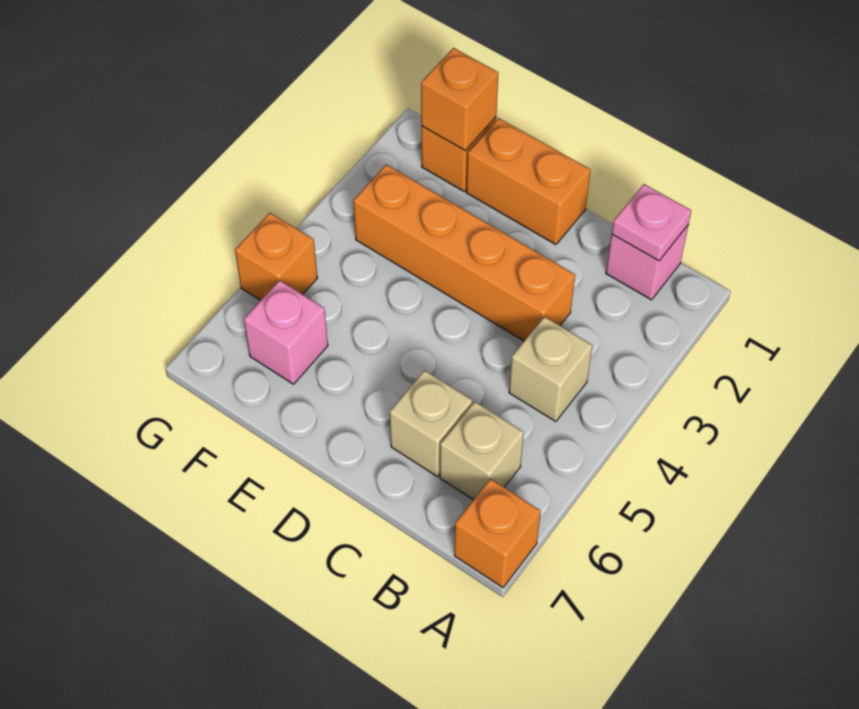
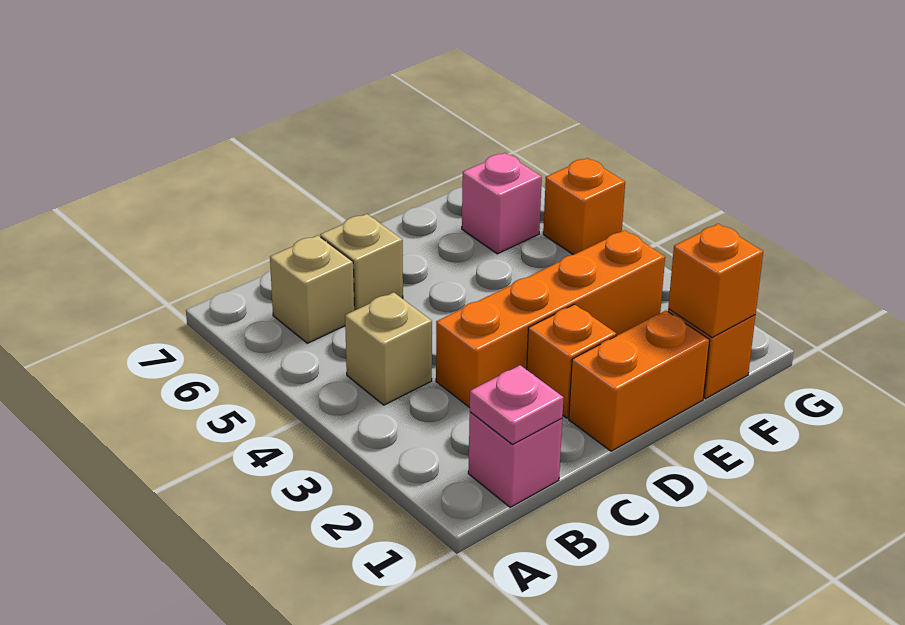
orange 1x1 brick [454,479,541,588] -> orange 1x1 brick moved to [527,304,616,418]

